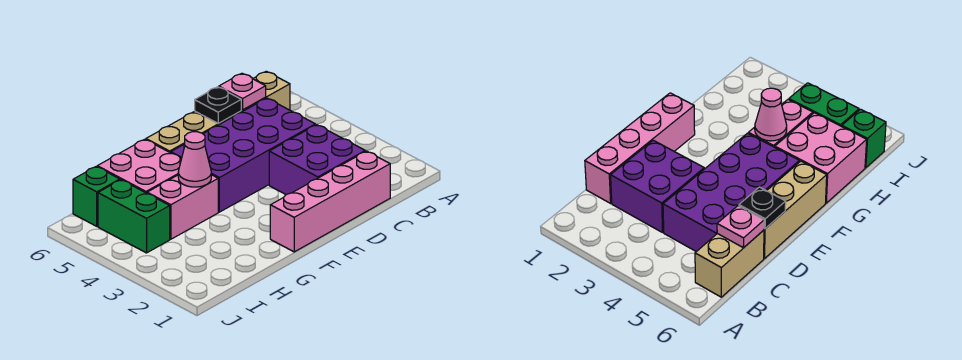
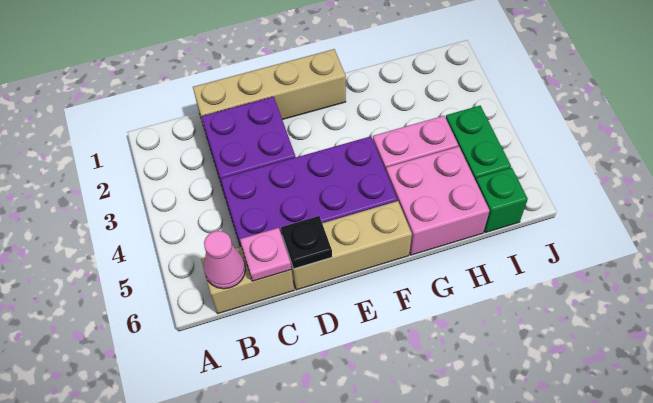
pink 1x4 brick [270,151,390,252] -> tan 1x4 brick [193,49,346,133]
pink 1x1 cone [178,132,211,187] -> pink 1x1 cone moved to [204,231,246,289]

